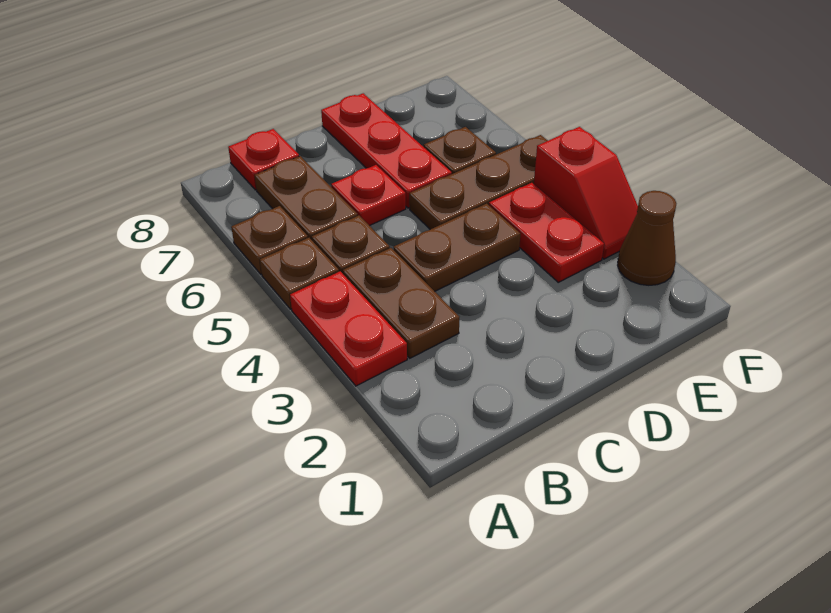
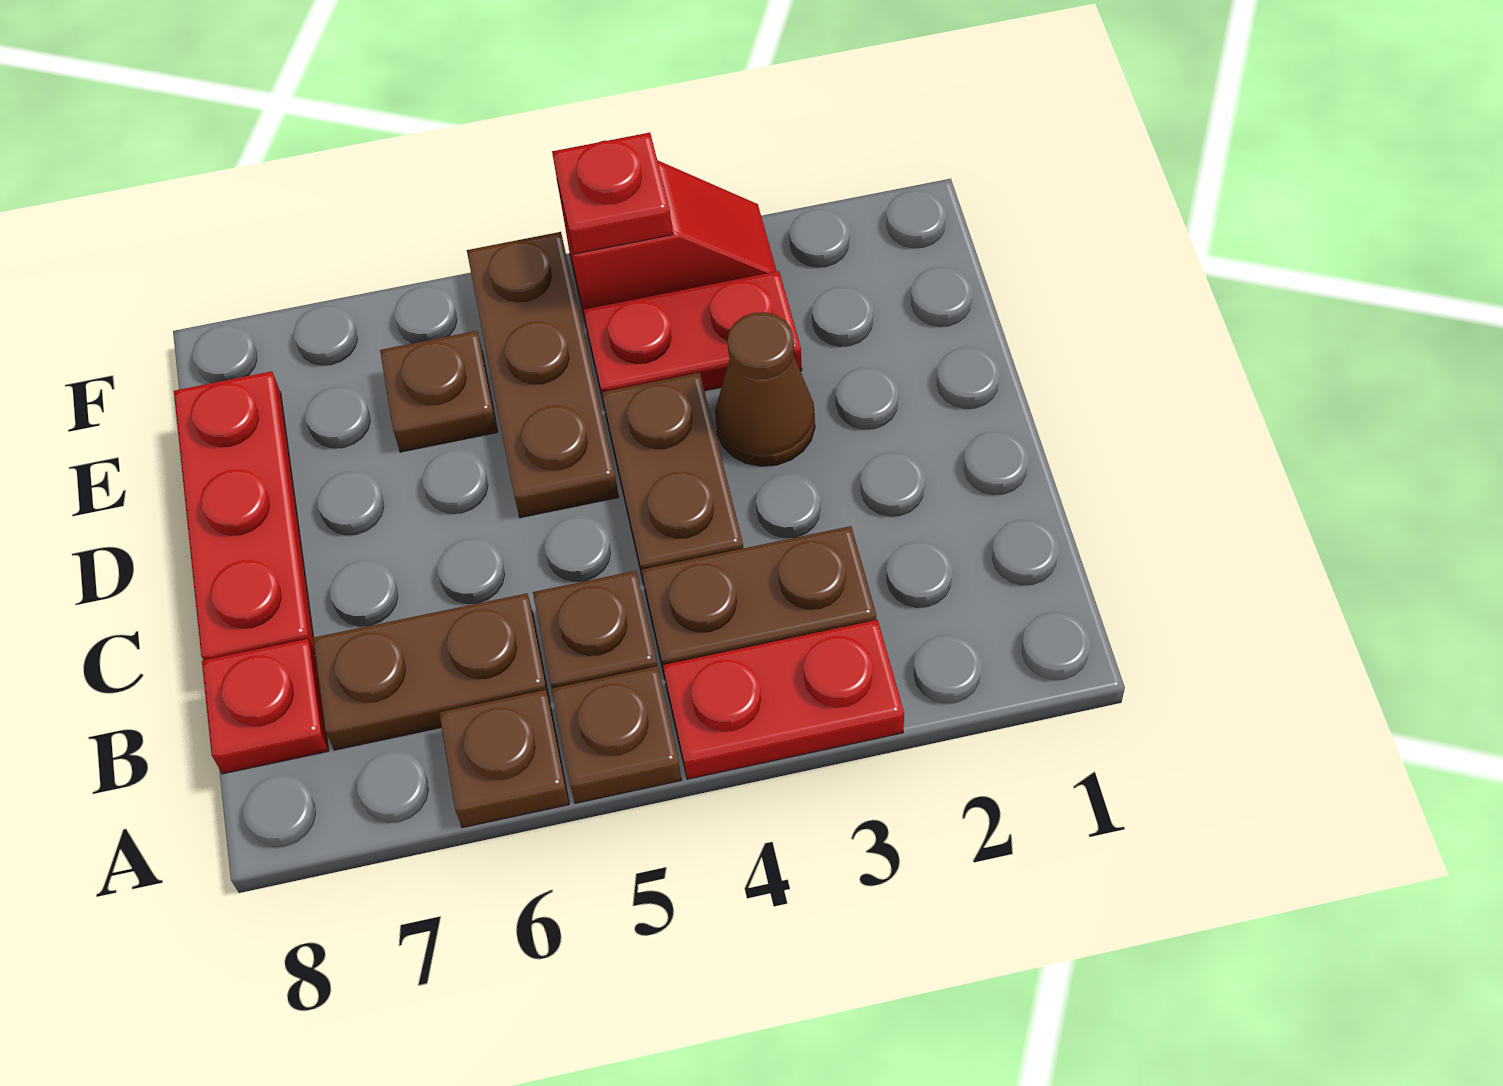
red 1x1 plate [331,165,406,226] -> red 1x1 plate moved to [552,133,672,254]
red 1x3 plate [321,93,452,208] -> red 1x3 plate turned to [174,371,315,660]
brown 1x1 cone [618,191,676,285] -> brown 1x1 cone moved to [715,312,815,466]

